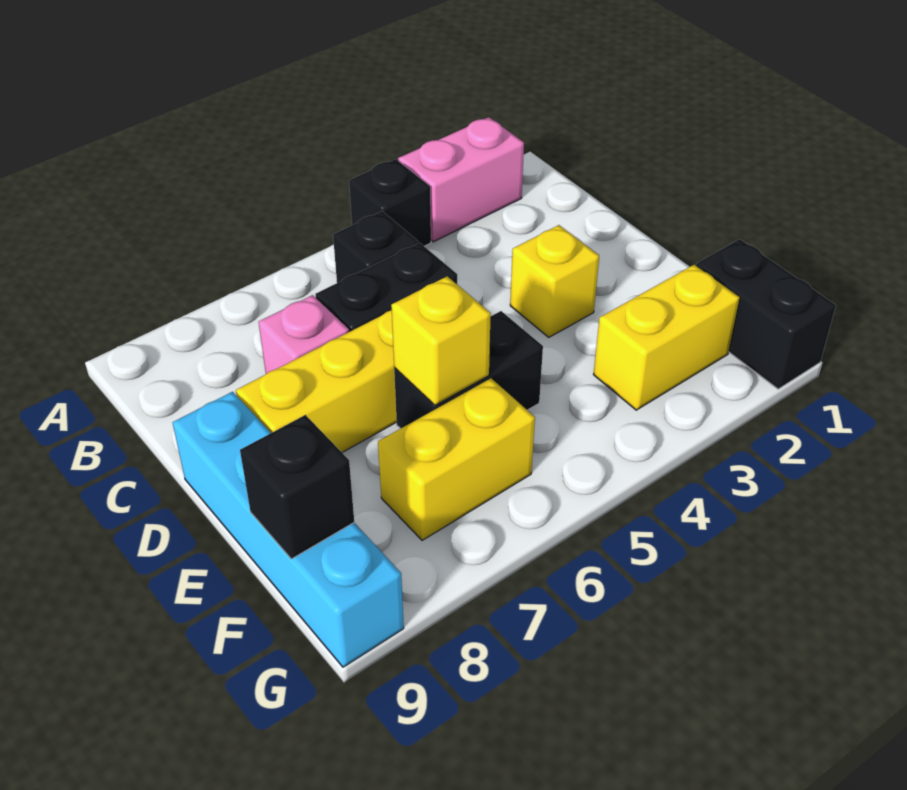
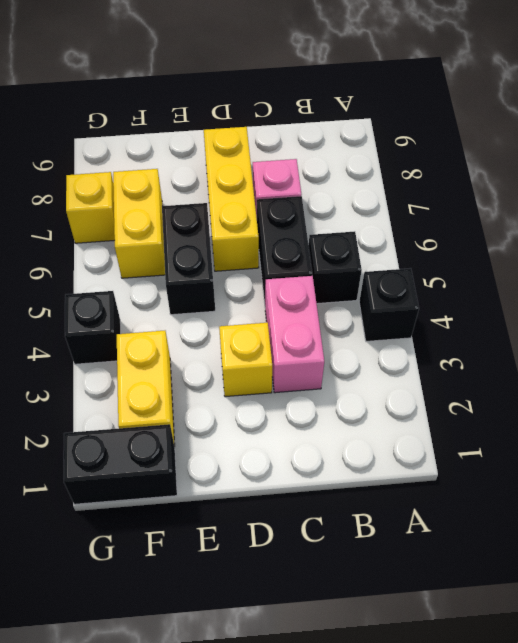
pink 1x2 brick [398,117,524,242] -> pink 1x2 brick moved to [265,276,324,393]
cyan 1x4 brick [173,392,404,667] -> none
yellow 1x1 brick [391,276,491,405] -> yellow 1x1 brick moved to [66,172,115,243]
black 1x1 brick [240,415,354,559] -> black 1x1 brick moved to [65,291,121,364]

